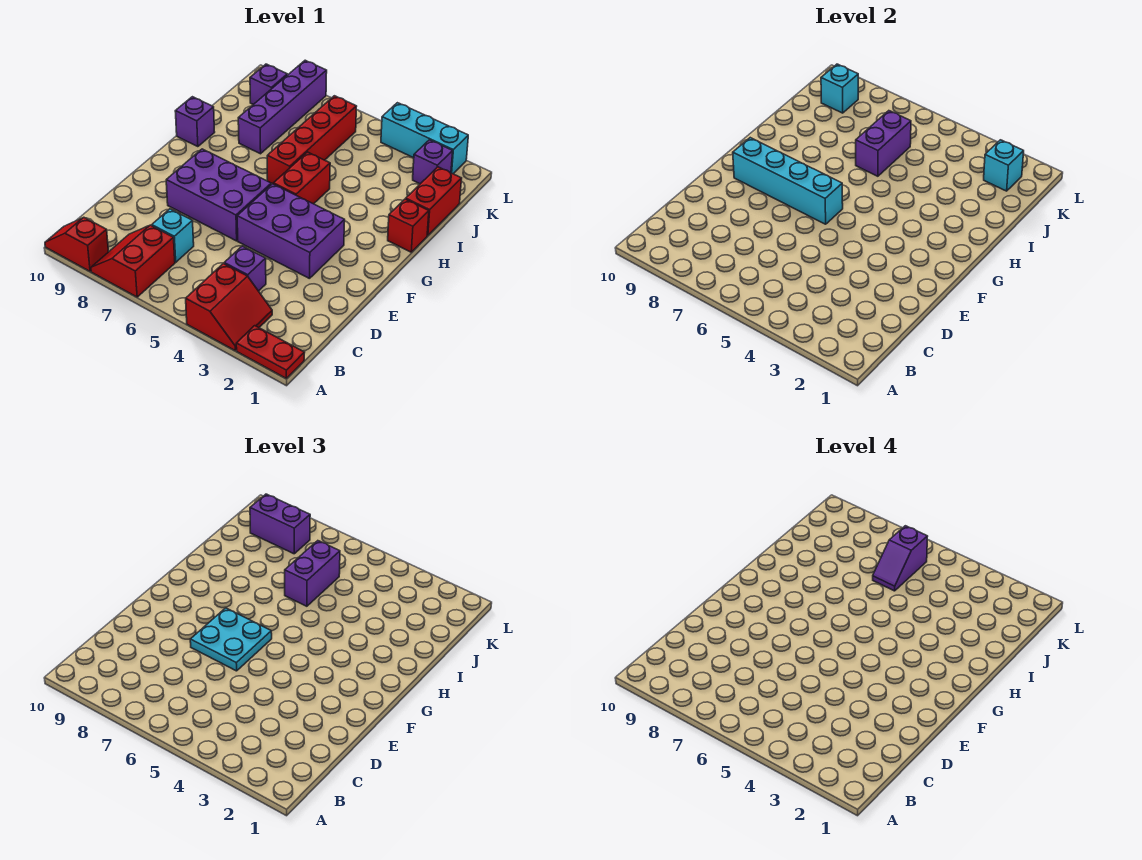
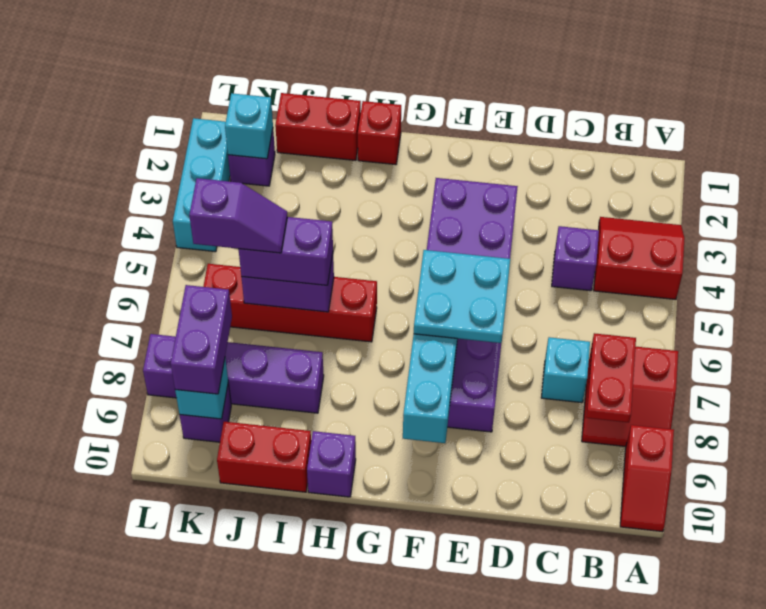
red 1x2 plate [236,326,305,378] -> red 1x2 plate moved to [586,333,636,422]
red 1x2 brick [273,152,330,204] -> red 1x2 brick moved to [217,422,311,492]

